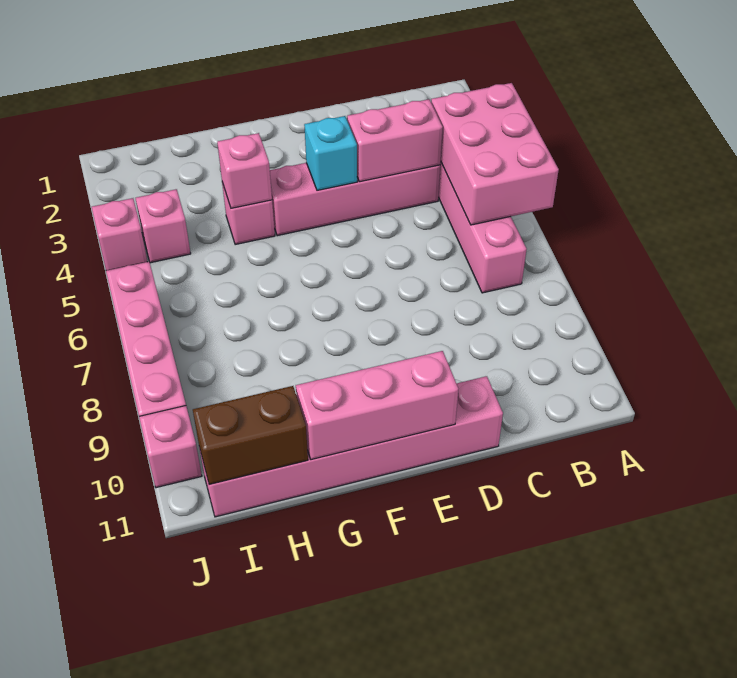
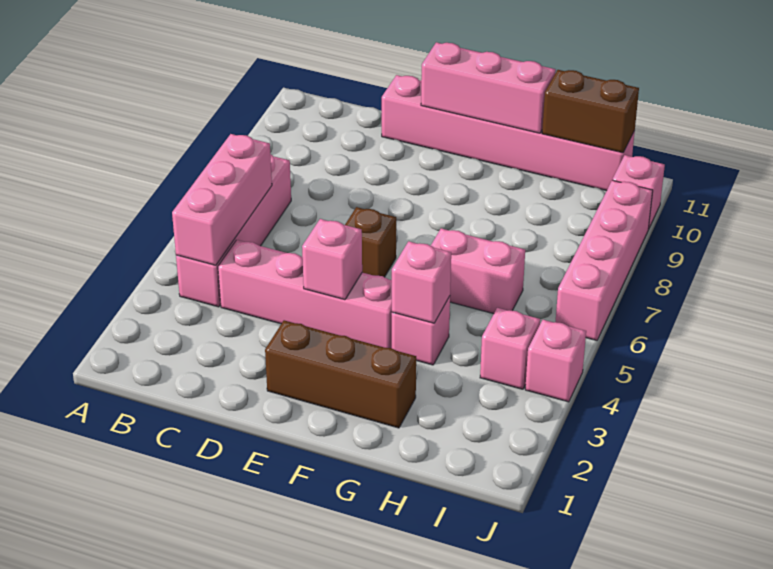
pink 2x3 brick [431,83,559,225] -> pink 1x3 brick [172,134,272,265]
pink 1x2 brick [347,99,443,182] -> pink 1x2 brick moved to [431,228,525,314]
none -> brown 1x3 brick [265,320,416,428]
cyan 1x1 brick [304,116,357,190] -> pink 1x1 brick [302,219,362,300]
none -> brown 1x1 brick [345,207,396,277]

